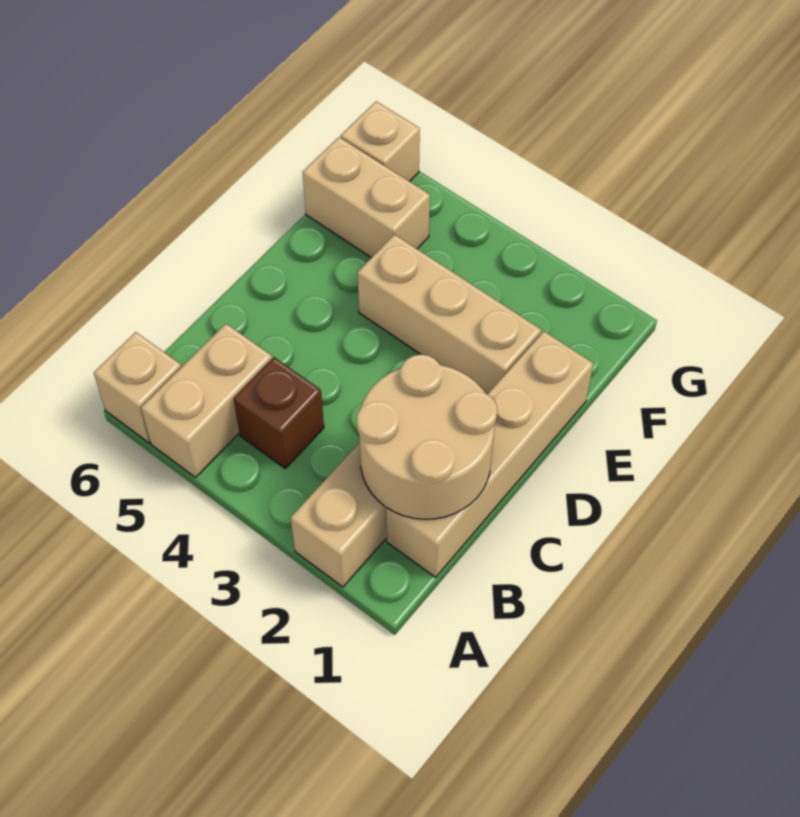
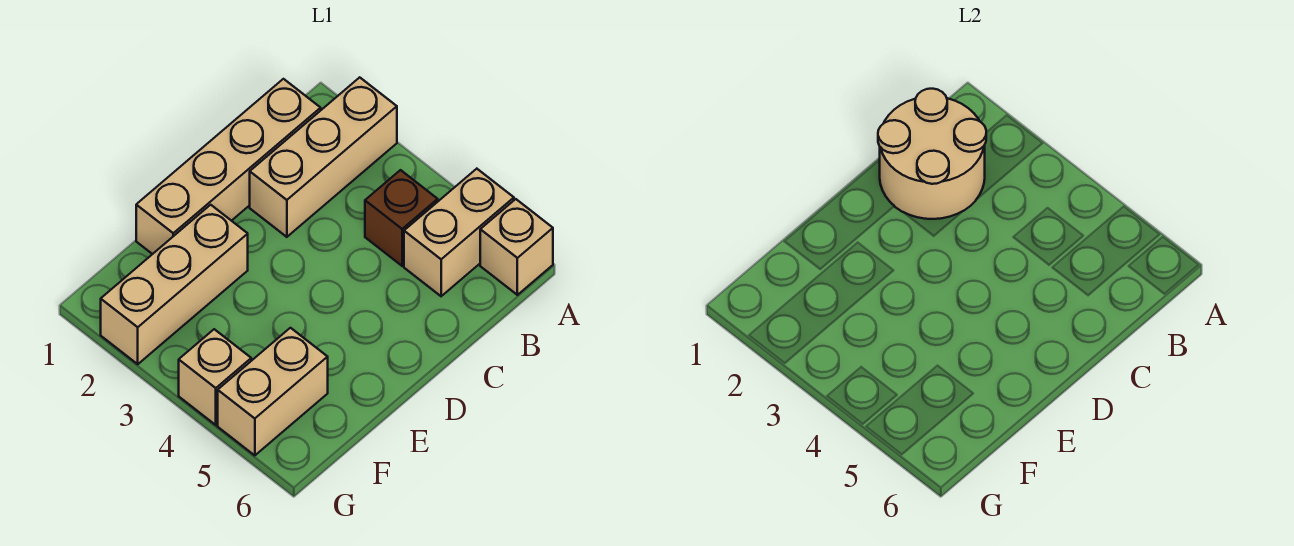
tan 1x3 brick [357,235,541,394] -> tan 1x3 brick turned to [101,205,248,364]
tan 1x2 brick [303,137,430,258] -> tan 1x2 brick turned to [218,328,328,455]
tan 1x1 brick [341,101,420,181] -> tan 1x1 brick moved to [179,329,251,425]

